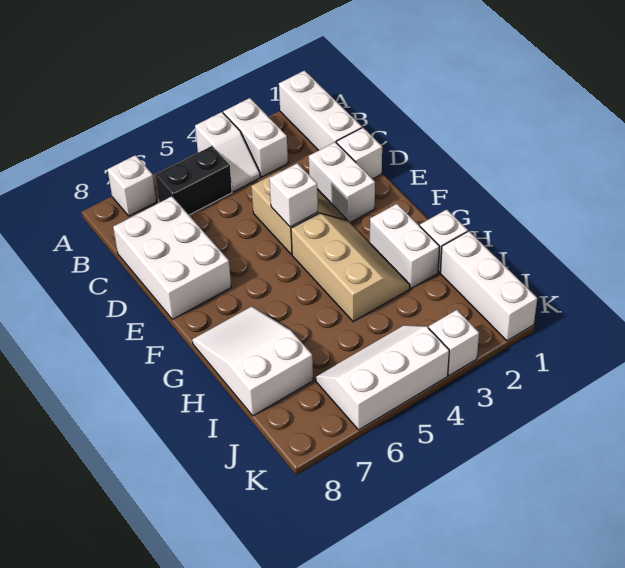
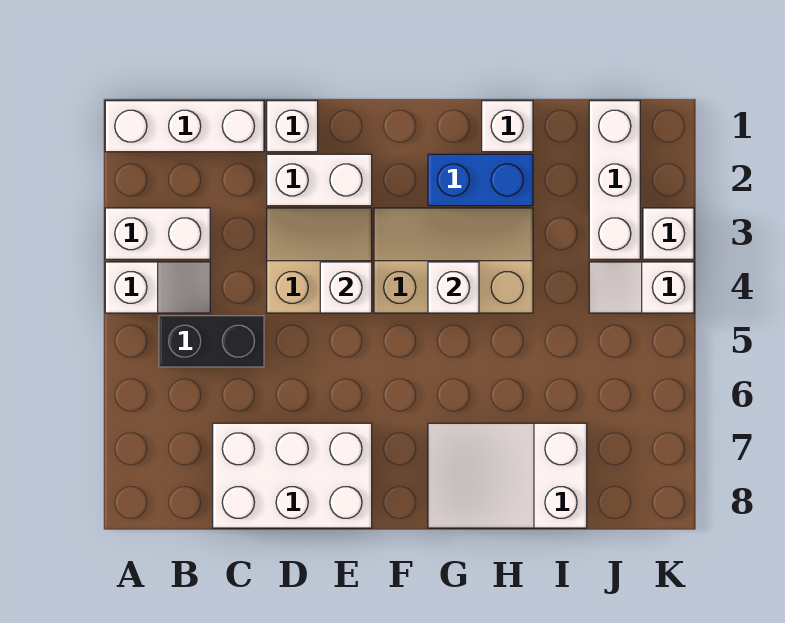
white 1x1 brick [108,155,156,216] -> white 1x1 brick moved to [428,262,479,313]
black 1x2 brick [155,146,232,215] -> black 1x2 brick turned to [159,316,264,367]
white 1x2 brick [370,204,439,288] -> blue 1x2 brick [428,154,533,206]
white 1x3 brick [440,231,537,341] -> white 1x3 brick turned to [589,101,640,259]
white 2x3 slope [316,325,449,430] -> white 1x2 slope [589,262,694,313]

